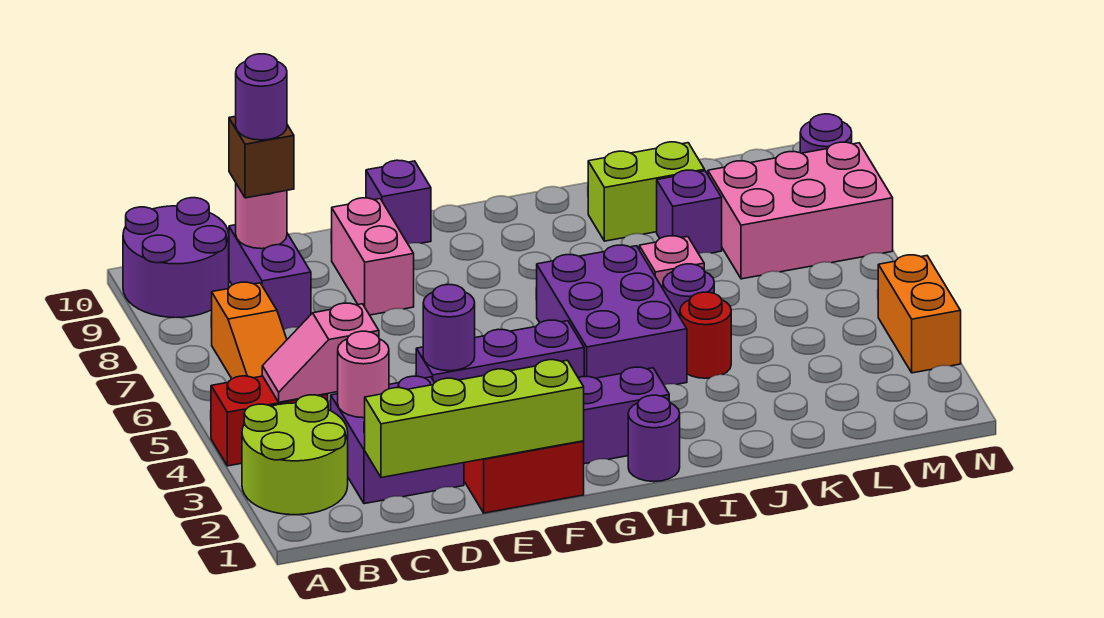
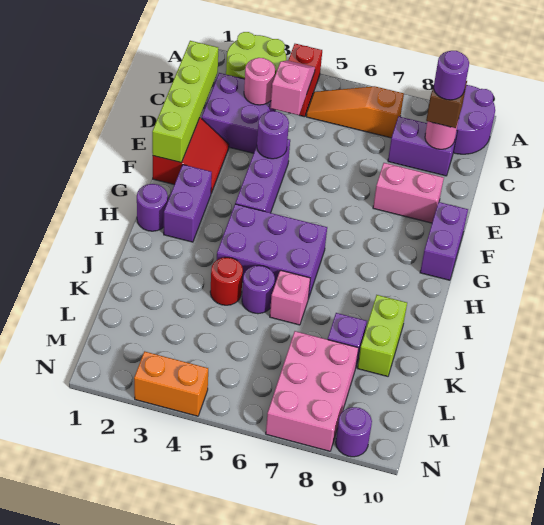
purple 1x1 brick [366,160,431,244] -> purple 1x2 brick [420,202,468,280]

